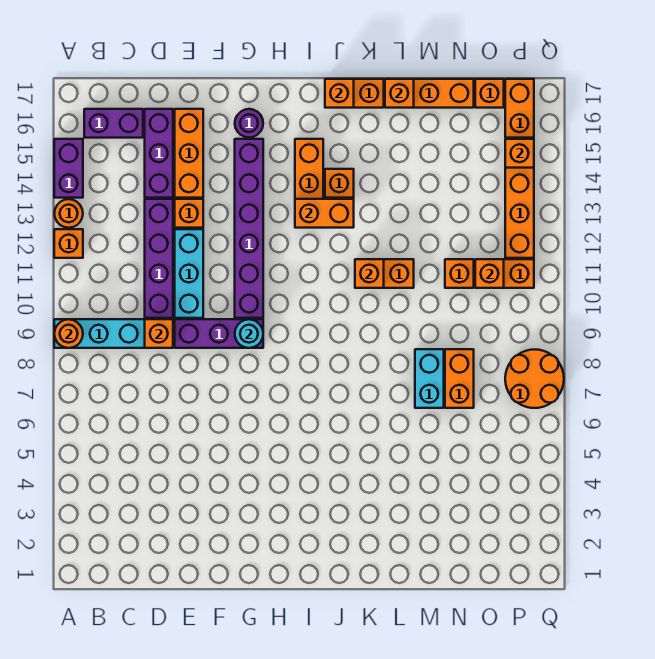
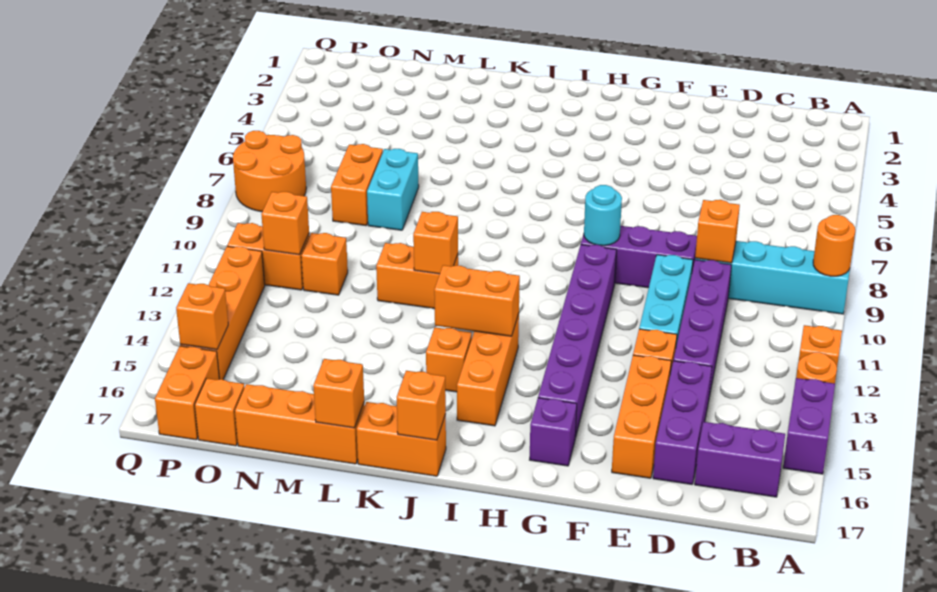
purple 1x1 round brick [235,109,263,138] -> purple 1x1 brick [530,398,577,466]

